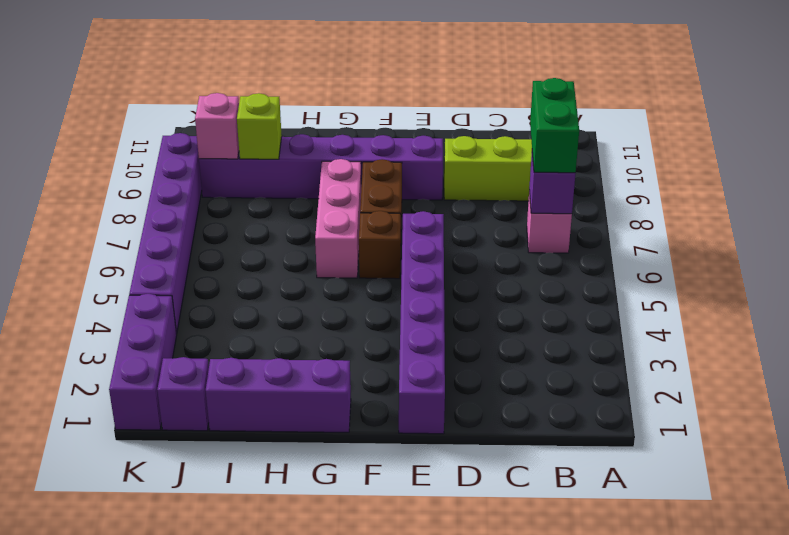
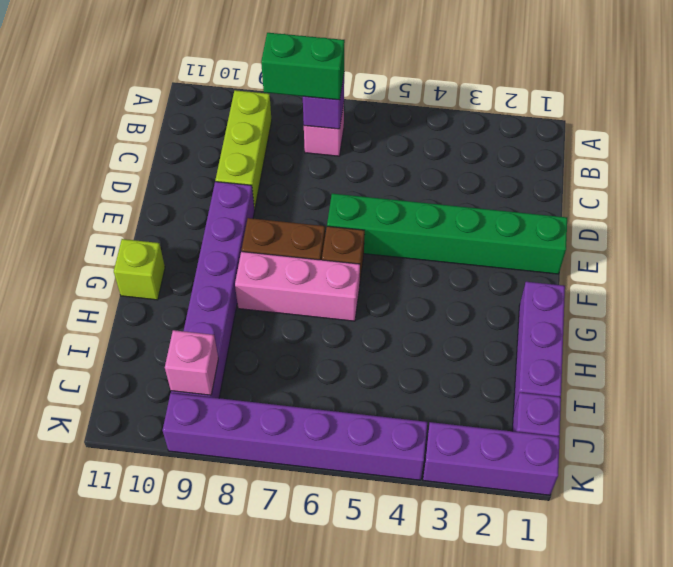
purple 1x6 brick [399,211,445,434] -> green 1x6 brick [327,193,567,274]
lime 1x1 brick [237,93,282,159] -> lime 1x1 brick moved to [114,239,165,300]

